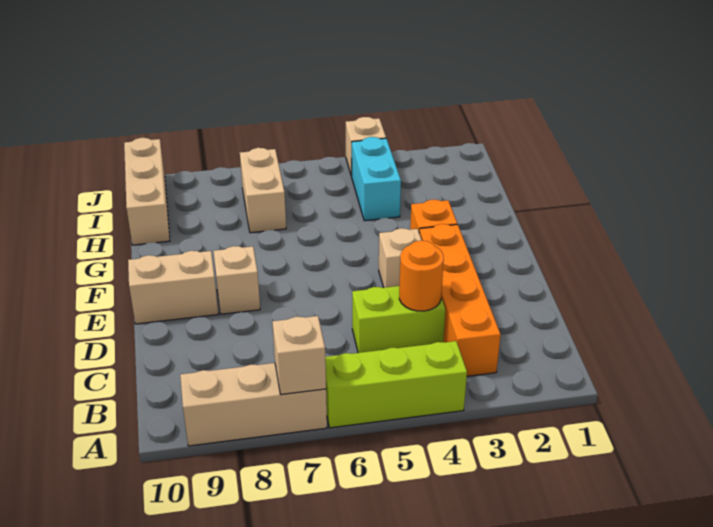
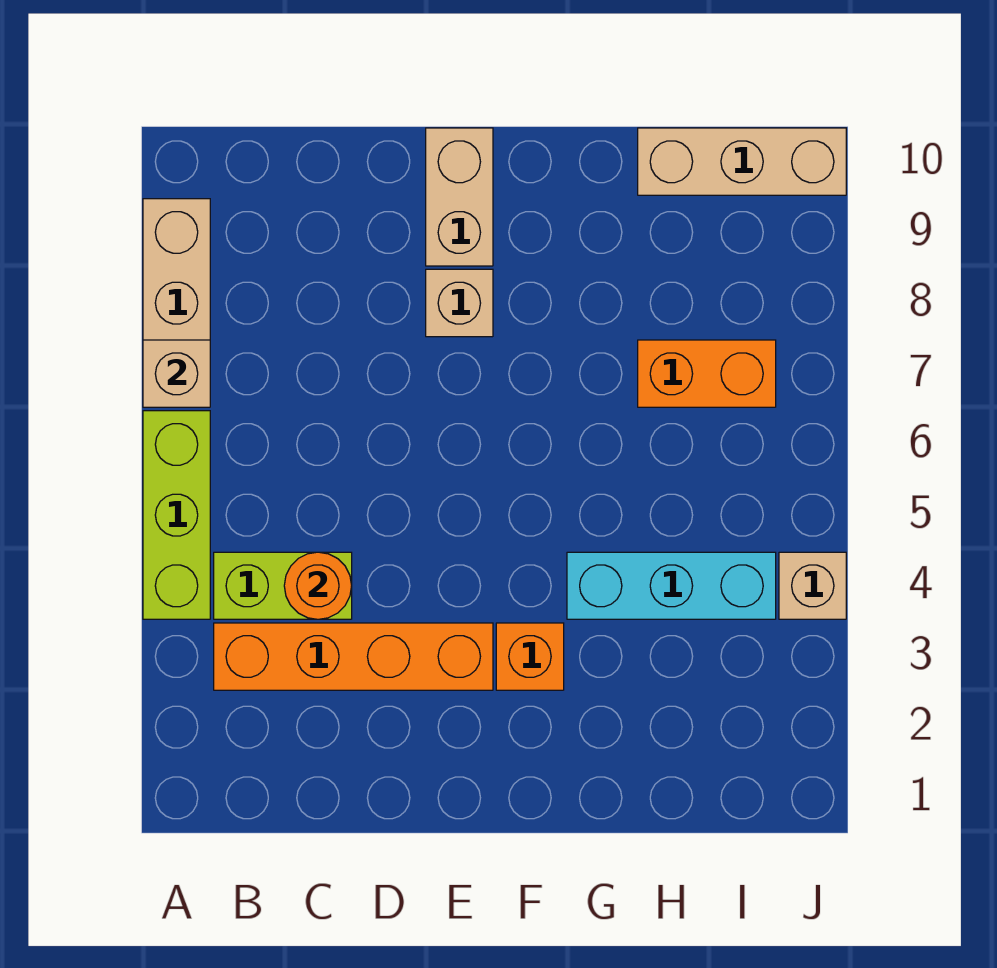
lime 1x2 brick [352,286,445,353] -> lime 1x2 brick turned to [214,552,352,619]
tan 1x1 brick [379,228,422,288] -> none
cyan 1x2 brick [352,137,401,221] -> cyan 1x3 brick [567,552,776,619]
tan 1x2 brick [240,148,286,233] -> orange 1x2 brick [638,340,776,407]

